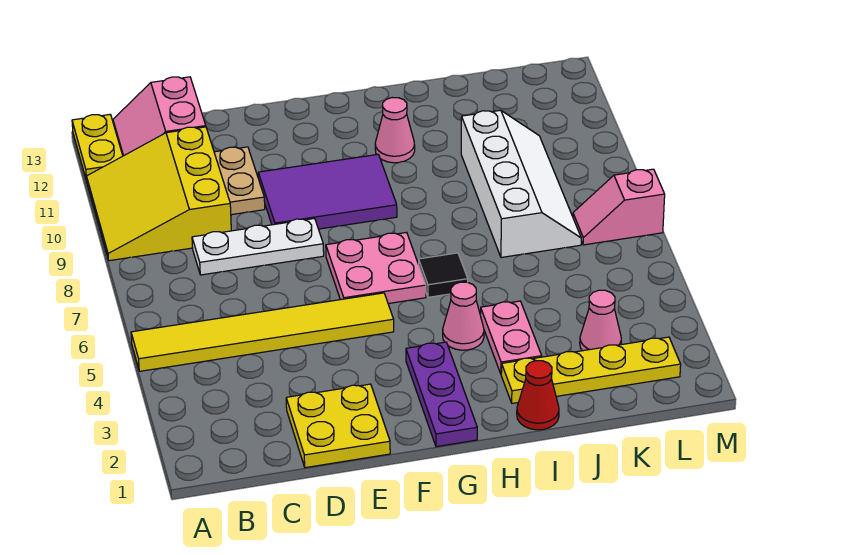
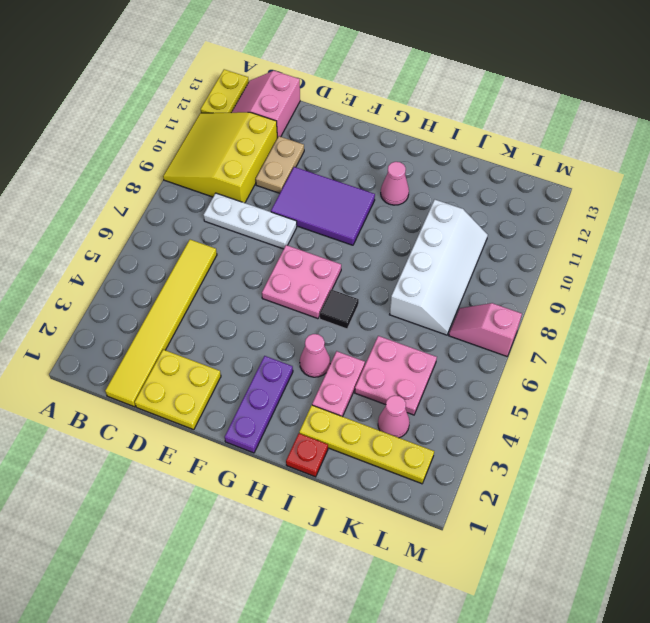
yellow 1x6 tile [131,293,394,371] -> yellow 1x6 tile turned to [105,240,217,407]
red 1x1 cone [517,361,559,430] -> red 1x1 plate [286,434,328,477]
none -> pink 2x2 plate [355,336,437,415]

